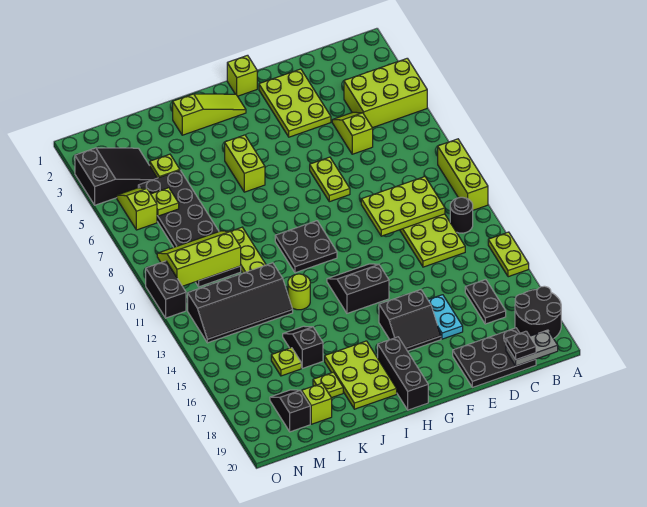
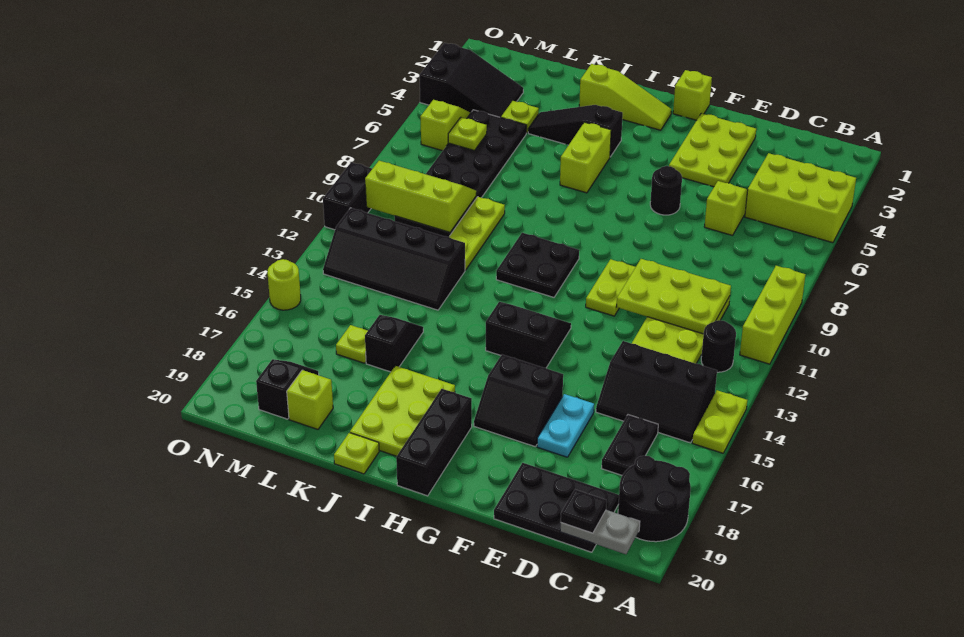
none -> black 2x3 slope [596,341,717,443]
none -> black 1x1 round brick [650,166,682,215]
lime 1x2 plate [310,157,350,202] -> lime 1x2 plate moved to [586,259,635,316]
none -> black 1x3 slope [528,105,623,157]
lime 1x1 round brick [288,274,310,310] -> lime 1x1 round brick moved to [267,259,301,310]
lime 1x1 plate [313,372,343,398] -> lime 1x1 plate moved to [334,433,379,474]

